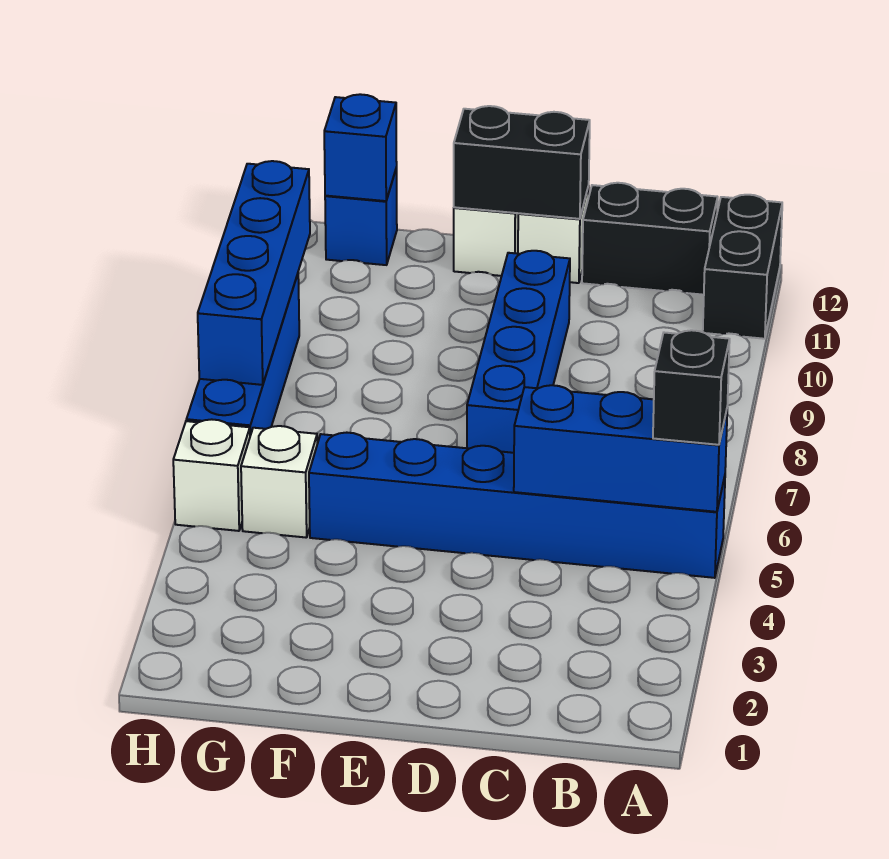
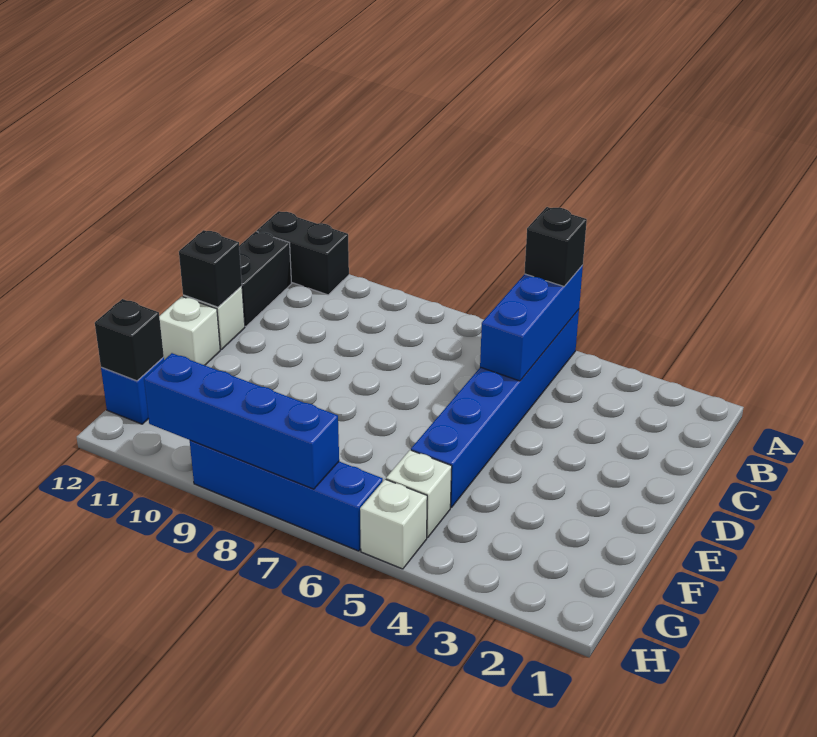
blue 1x4 brick [467,251,570,453] -> none
black 1x2 brick [454,106,590,219] -> black 1x1 brick [179,230,242,307]
blue 1x1 brick [324,94,397,201] -> black 1x1 brick [95,299,164,381]

